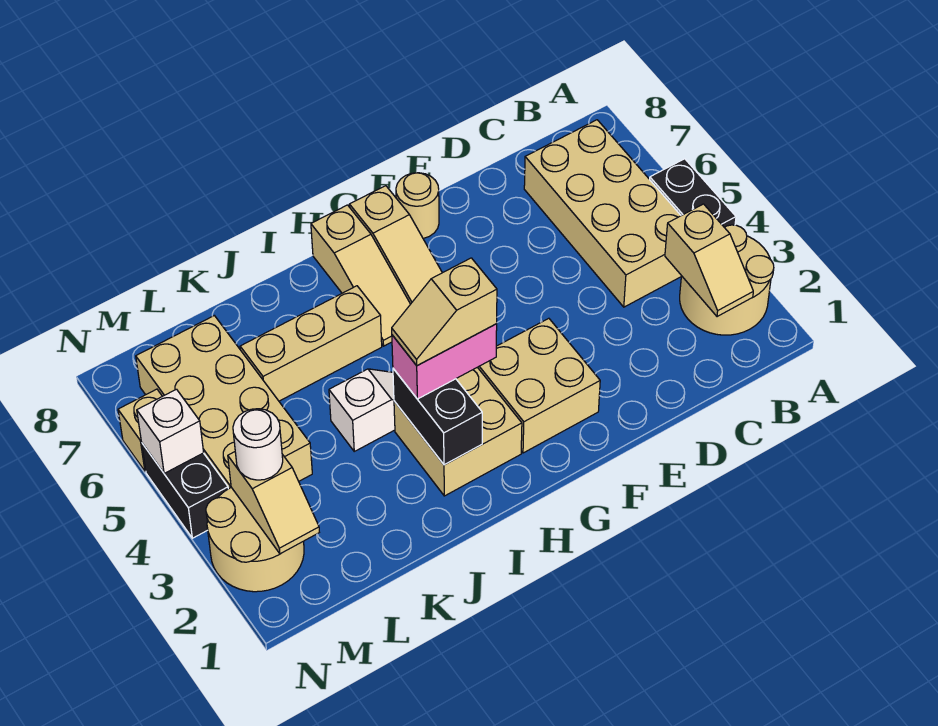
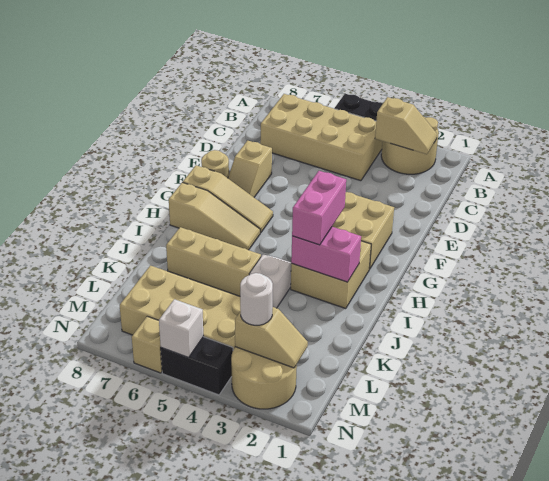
tan 1x2 slope [392,258,497,366] -> tan 1x2 slope moved to [228,141,272,197]
black 1x2 brick [393,369,482,465] -> pink 1x2 brick [291,227,361,282]
tan 1x3 brick [240,286,382,401] -> tan 1x3 brick turned to [166,227,261,296]

